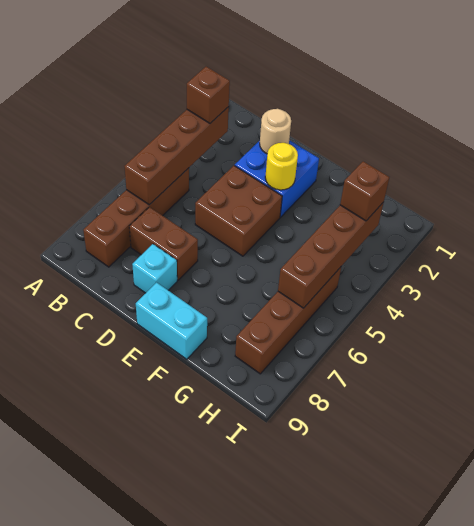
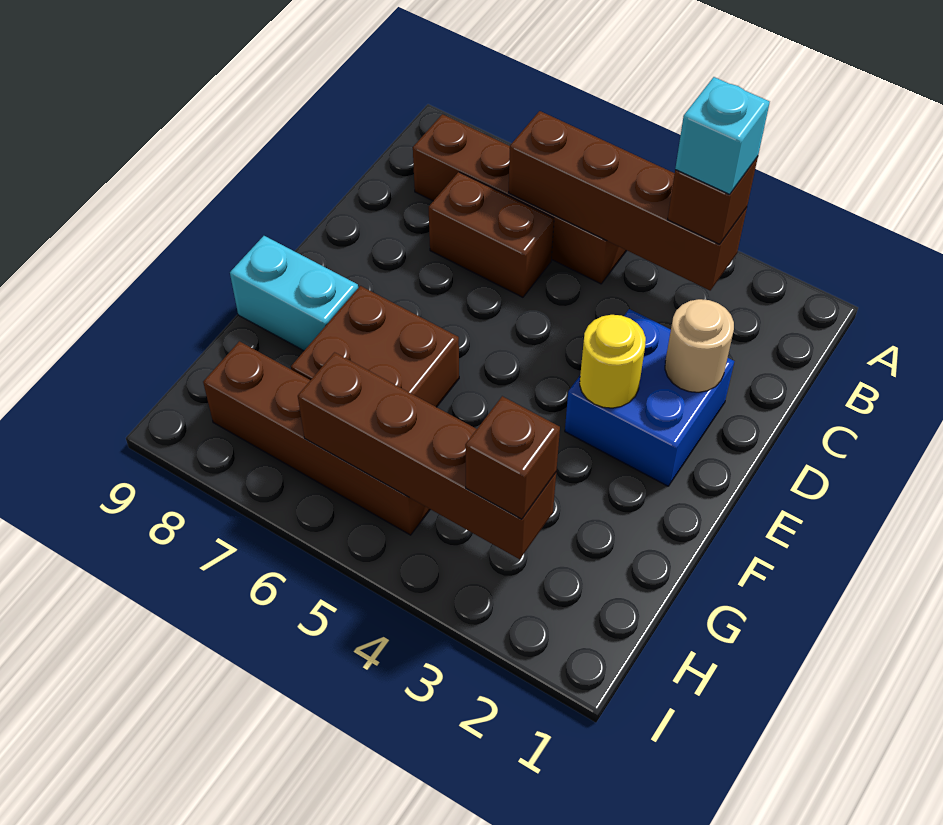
brown 1x2 brick [129,207,198,280] -> brown 1x2 brick turned to [429,172,554,297]
brown 2x2 brick [195,166,282,256] -> brown 2x2 brick moved to [291,286,459,407]
cyan 1x1 brick [132,244,177,293] -> cyan 1x1 brick moved to [675,77,770,194]
cyan 1x2 brick [136,282,207,359] -> cyan 1x2 brick turned to [230,236,358,351]

